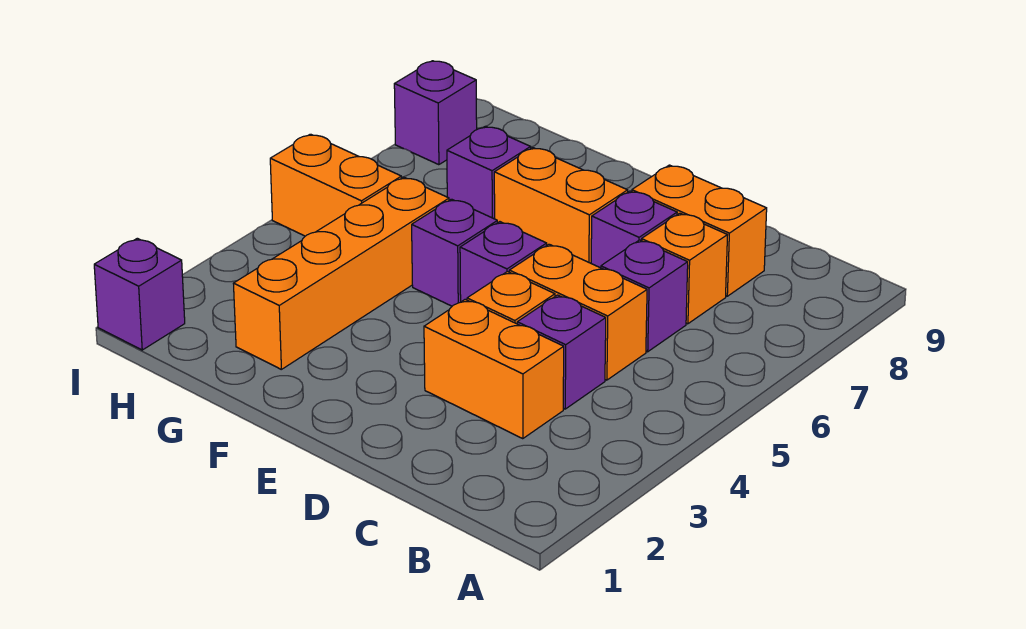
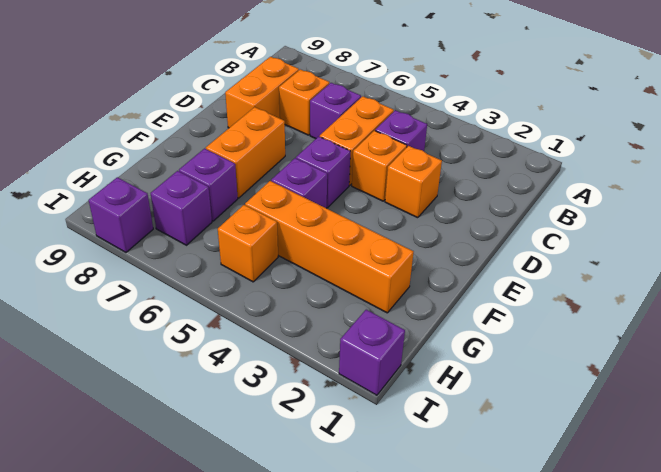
orange 1x2 brick [424,300,564,439] -> orange 1x1 brick [385,146,442,218]
purple 1x1 brick [591,191,677,268] -> purple 1x1 brick moved to [151,171,212,245]
orange 1x2 brick [270,134,401,236] -> orange 1x1 brick [218,205,278,282]

